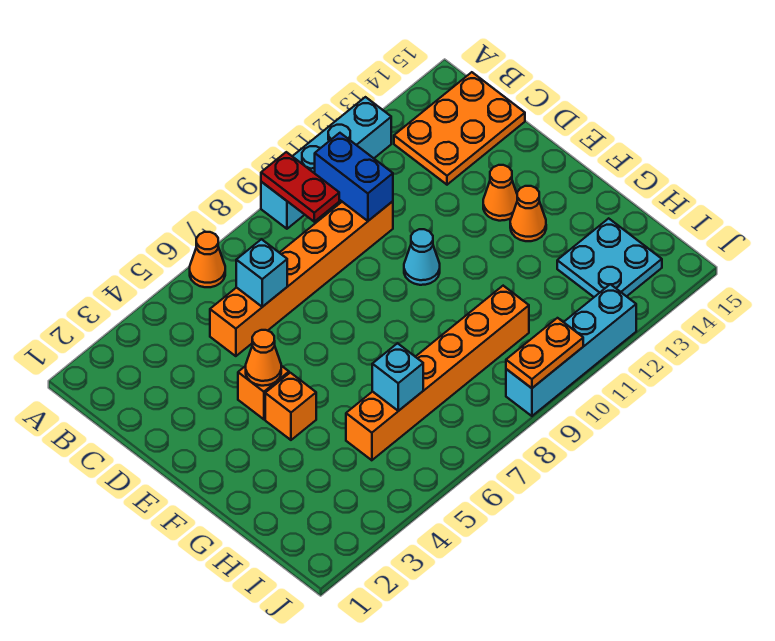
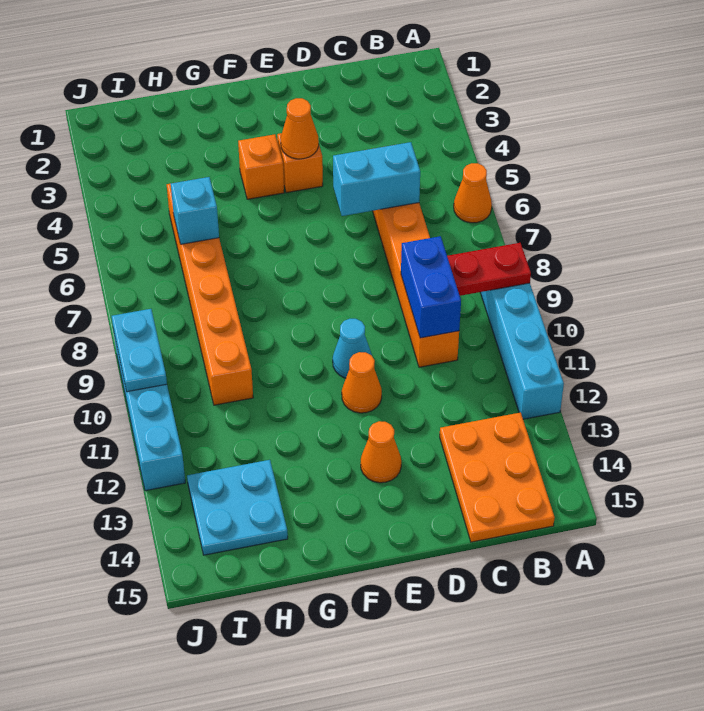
blue 1x2 brick [315,133,393,221] -> blue 1x2 brick turned to [401,236,461,338]
cyan 1x1 brick [236,239,287,307] -> cyan 1x2 brick [333,142,420,216]
orange 1x1 cone [510,186,546,241] -> orange 1x1 cone moved to [342,352,382,413]
orange 1x2 plate [506,318,583,388] -> cyan 1x2 plate [112,309,167,392]

